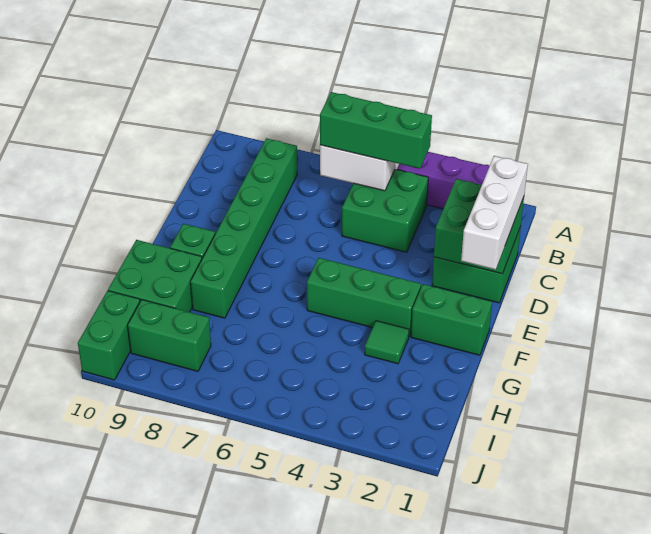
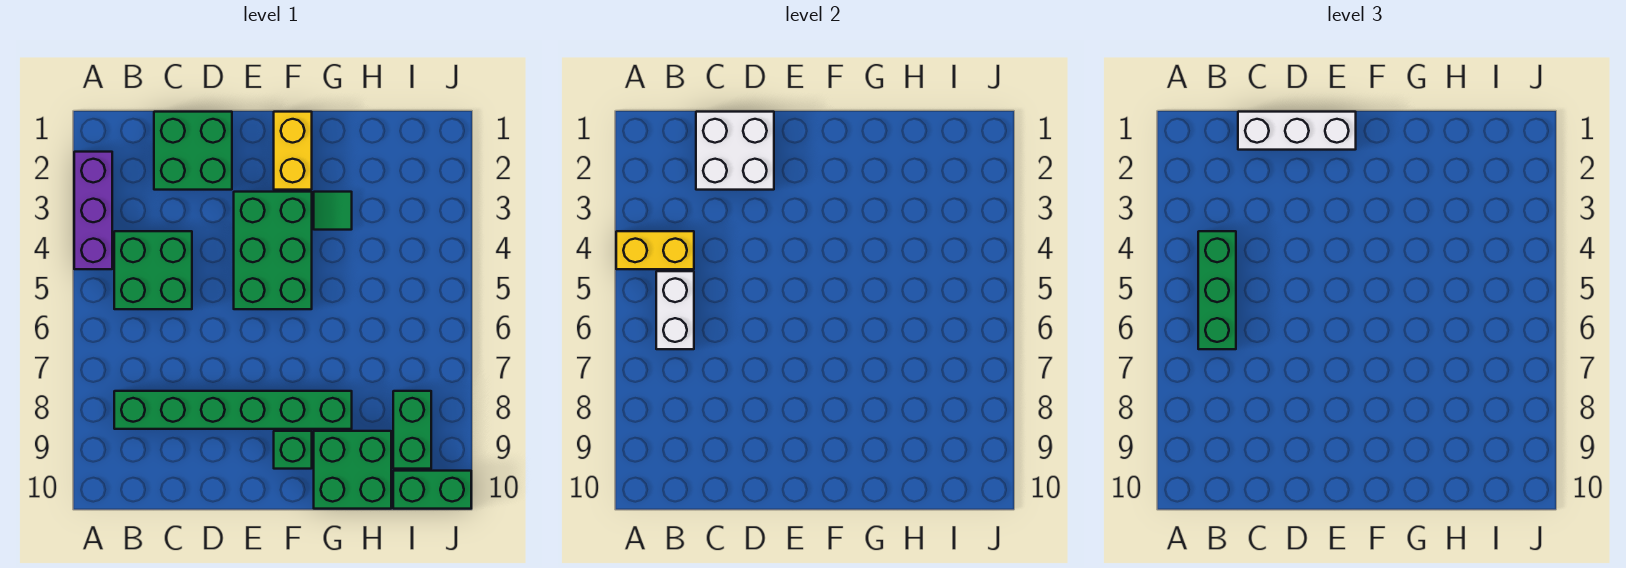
none -> yellow 1x2 brick [616,231,694,269]
green 2x2 brick [434,179,524,274] -> white 2x2 brick [696,112,774,190]
green 1x2 brick [411,284,492,355] -> yellow 1x2 brick [274,112,312,190]
green 1x3 brick [307,258,421,336] -> green 2x3 brick [234,192,312,309]

